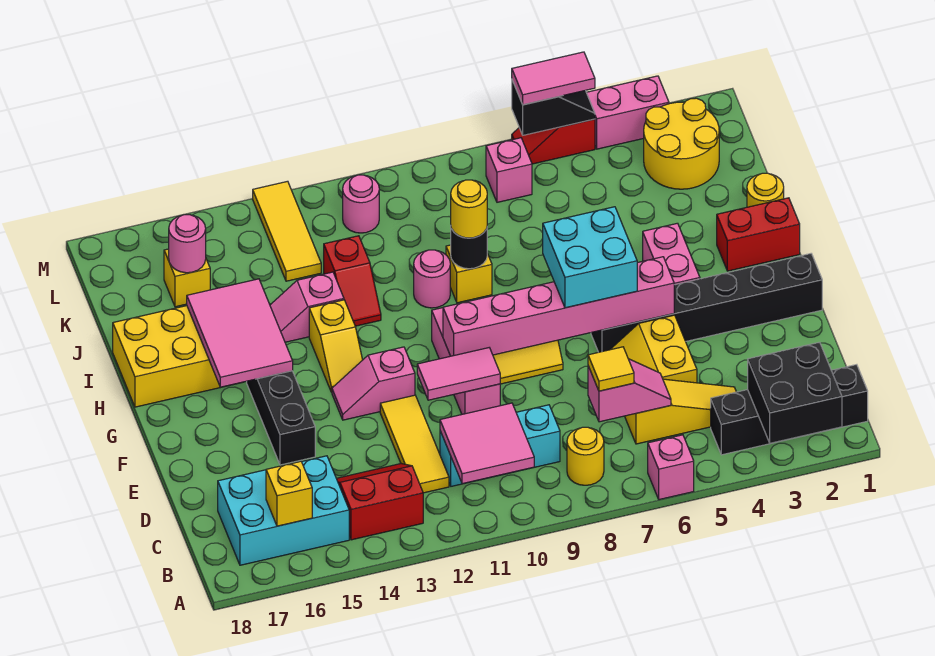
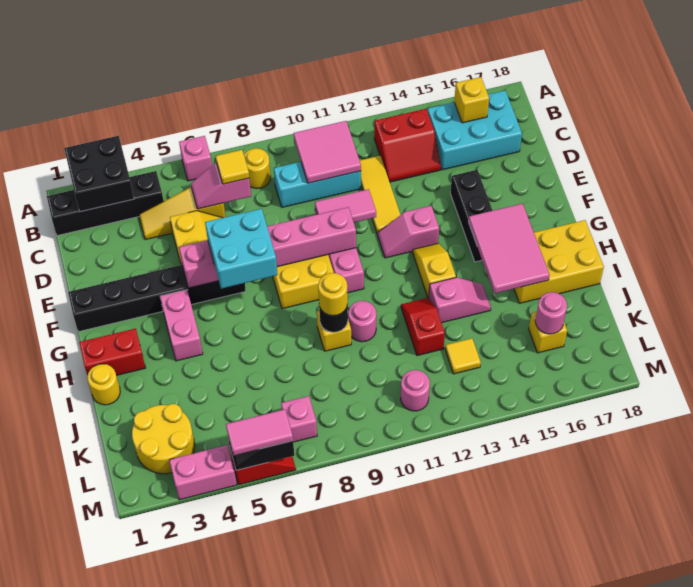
pink 1x2 slope [332,347,415,420] -> pink 1x2 slope turned to [377,206,439,258]
yellow 1x3 tile [253,181,321,281] -> yellow 1x1 tile [445,338,481,374]

